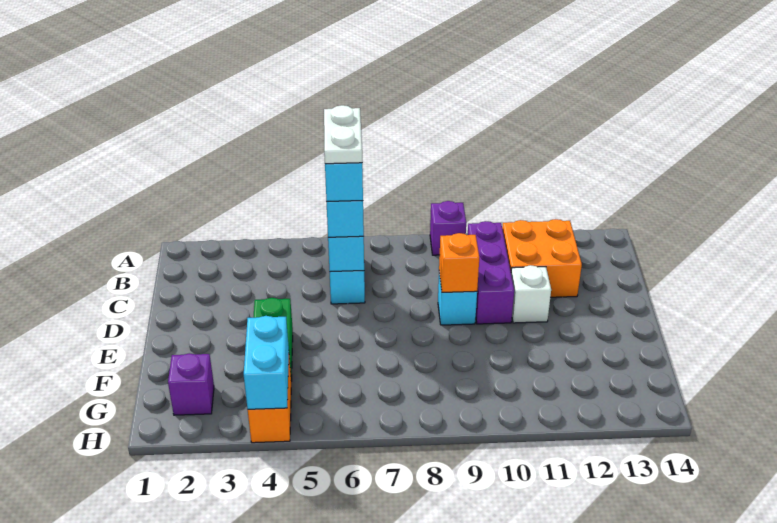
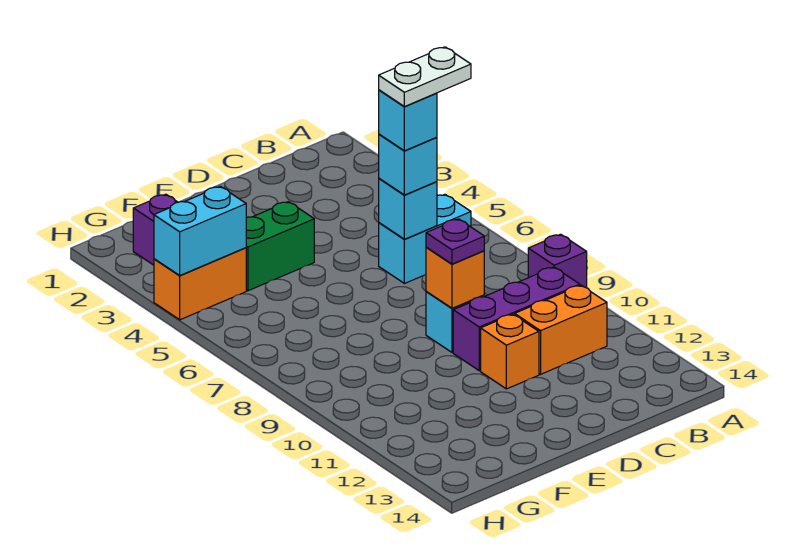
orange 2x2 brick [502,219,582,297] -> orange 1x2 brick [515,285,607,374]
none -> purple 1x1 plate [426,219,484,264]
white 1x1 brick [511,265,551,323] -> orange 1x1 brick [481,314,539,389]

